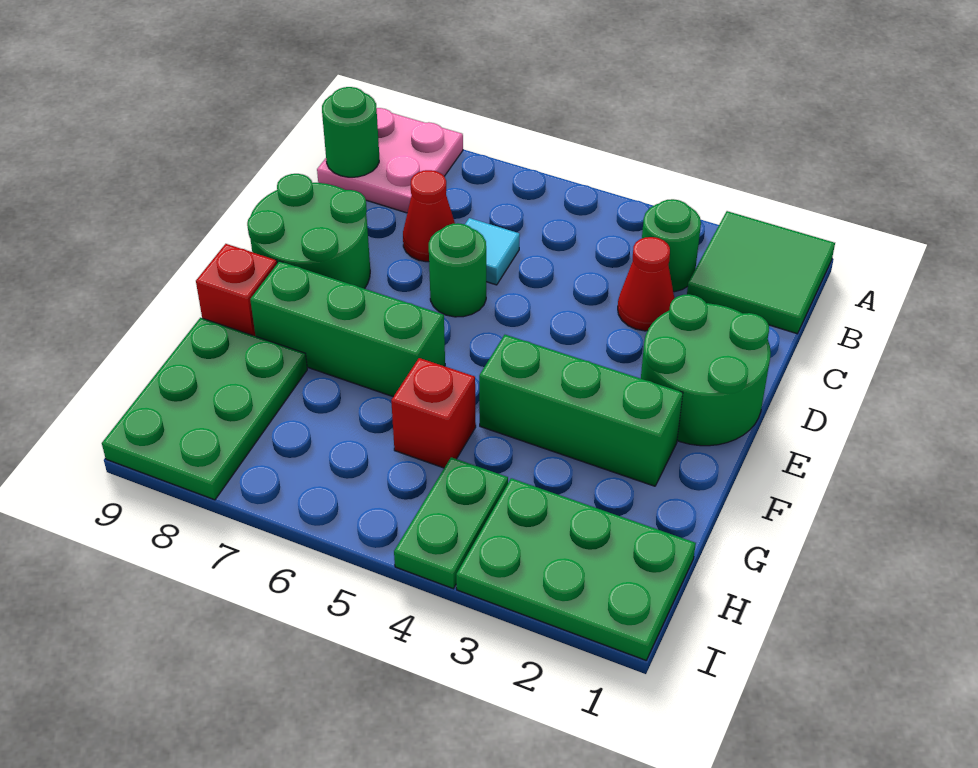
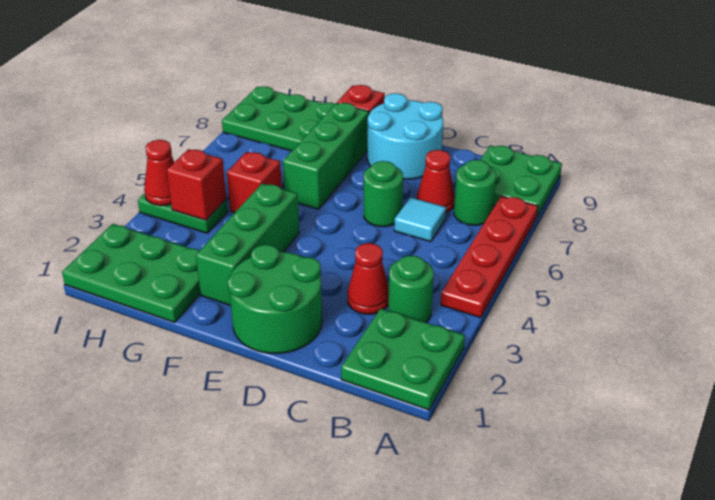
green 2x2 tile [687,211,835,334] -> green 2x2 plate [341,308,465,410]
none -> red 1x4 plate [441,196,538,318]
pink 2x2 plate [317,108,463,213] -> green 2x2 plate [481,145,562,216]
green 1x1 round brick [322,87,379,177] -> green 1x1 round brick moved to [454,160,496,225]
green 2x2 round brick [247,174,370,289] -> cyan 2x2 round brick [367,93,443,179]
green 2x3 plate [456,478,696,660] -> green 2x3 plate turned to [62,224,200,322]
none -> red 1x1 brick [167,149,226,220]
none -> red 1x1 cone [144,140,174,206]

